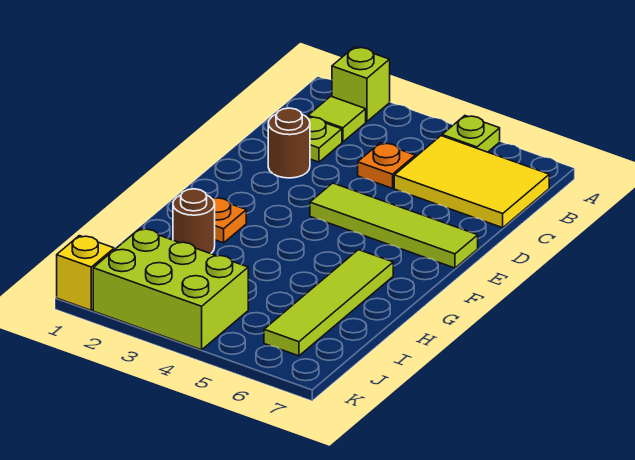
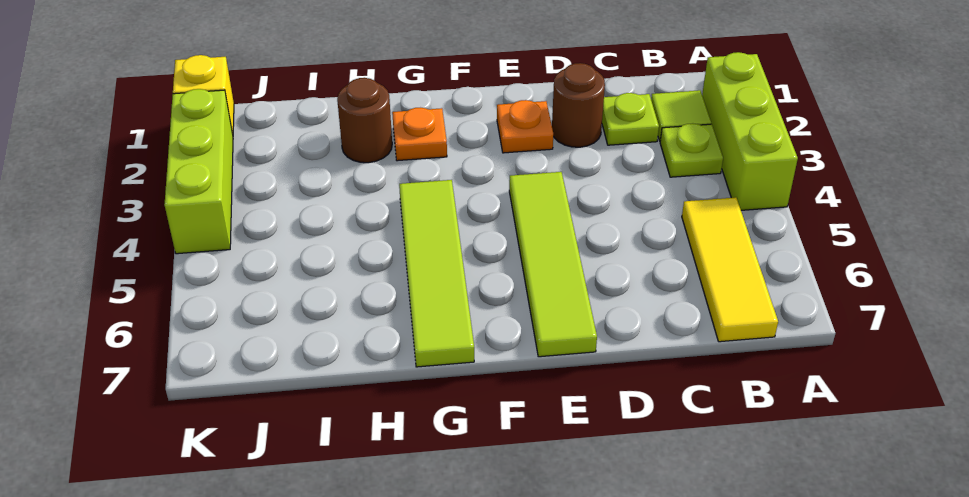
lime 1x1 brick [332,47,390,122] -> lime 1x3 brick [702,52,798,210]
lime 1x1 plate [442,116,500,152] -> lime 1x1 plate moved to [660,123,723,177]
yellow 2x3 tile [394,136,549,228] -> yellow 1x3 tile [682,197,778,342]
orange 1x1 plate [358,143,415,188] -> orange 1x1 plate moved to [497,100,553,153]
lime 1x4 tile [264,250,393,356] -> lime 1x4 tile turned to [399,180,474,367]
lime 2x3 brick [93,229,248,350] -> lime 1x3 brick [164,89,233,254]

